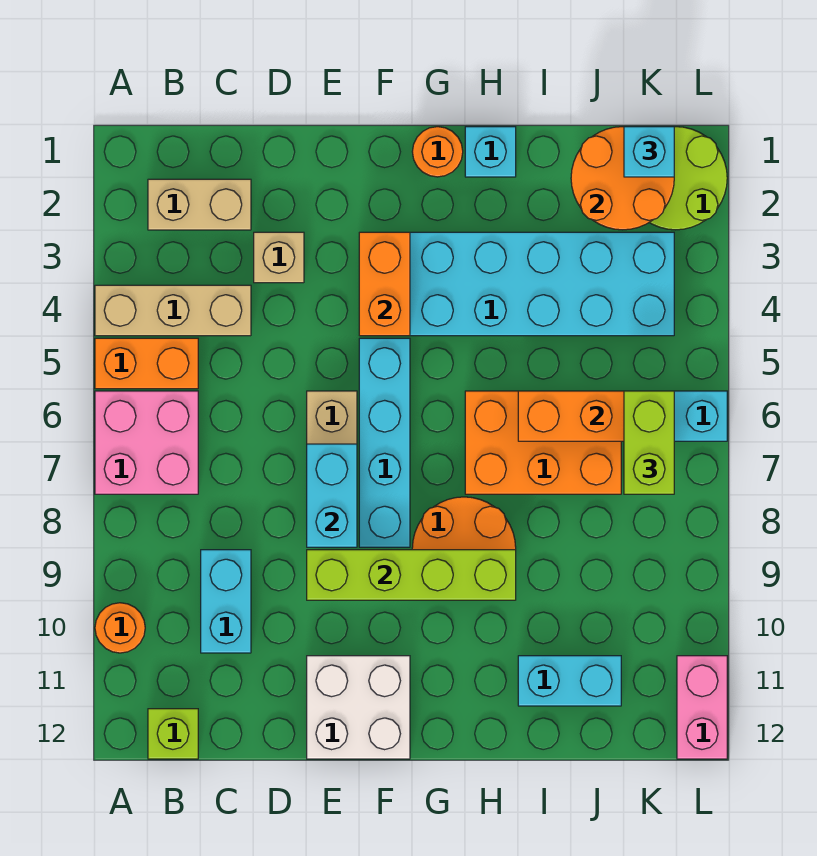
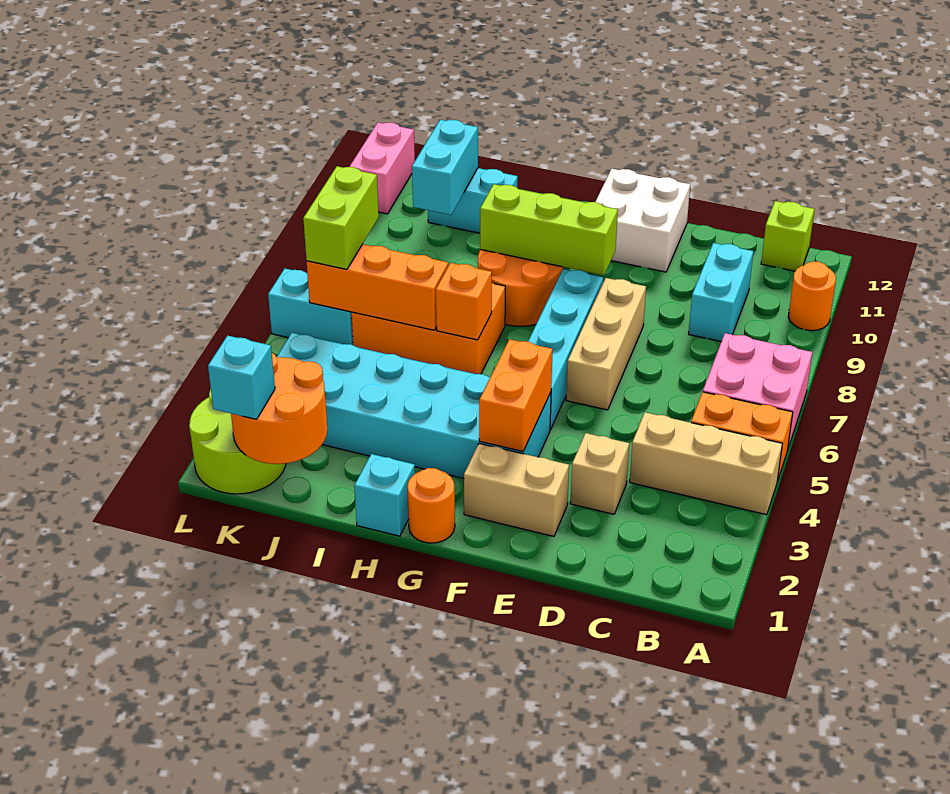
tan 1x2 brick [148,179,251,230] -> tan 1x2 brick moved to [464,444,569,536]
cyan 1x2 brick [307,444,357,547] -> cyan 1x2 brick moved to [412,120,478,215]
lime 1x4 brick [307,550,516,600] -> lime 1x3 brick [480,184,618,275]
none -> orange 1x1 brick [436,263,492,340]

